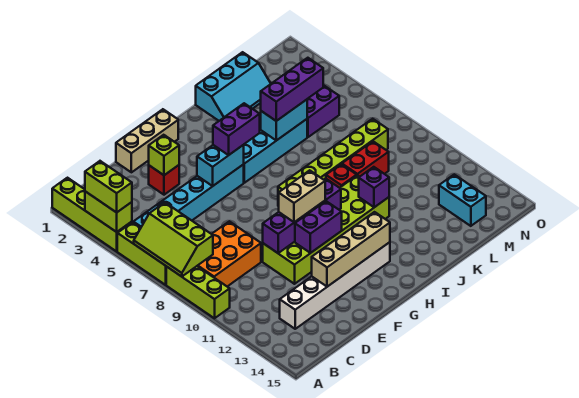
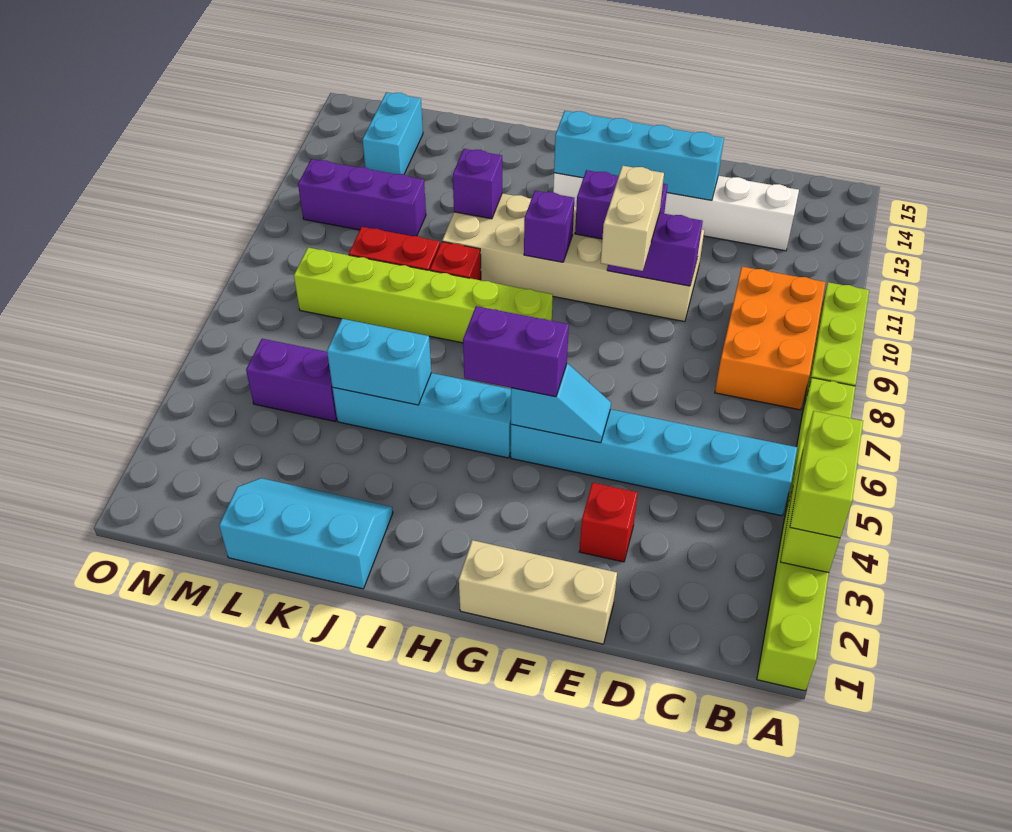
lime 2x3 slope [134,203,213,277] -> none
orange 2x3 brick [198,221,261,286] -> orange 2x3 brick turned to [715,267,825,410]
lime 1x1 brick [149,135,179,175] -> none
lime 2x6 brick [263,175,389,284] -> tan 2x6 brick [442,193,704,322]
tan 1x4 brick [312,212,390,287] -> cyan 1x4 brick [554,111,724,201]
cyan 1x2 brick [197,145,244,186] -> cyan 1x2 slope [511,363,611,443]
tan 1x2 brick [279,170,325,222] -> tan 1x2 brick turned to [601,166,664,271]
purple 1x3 brick [261,58,323,121] -> purple 1x3 brick moved to [298,159,426,236]

